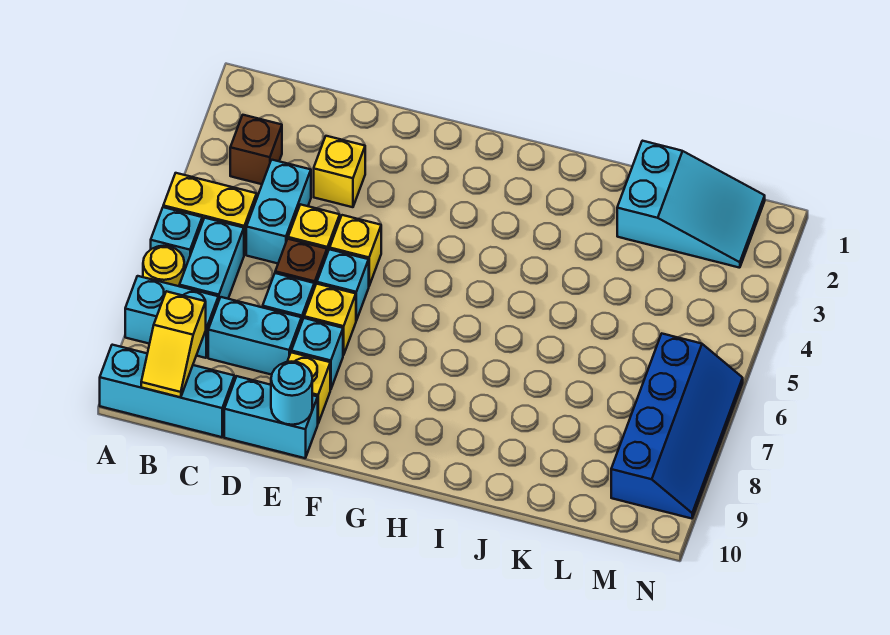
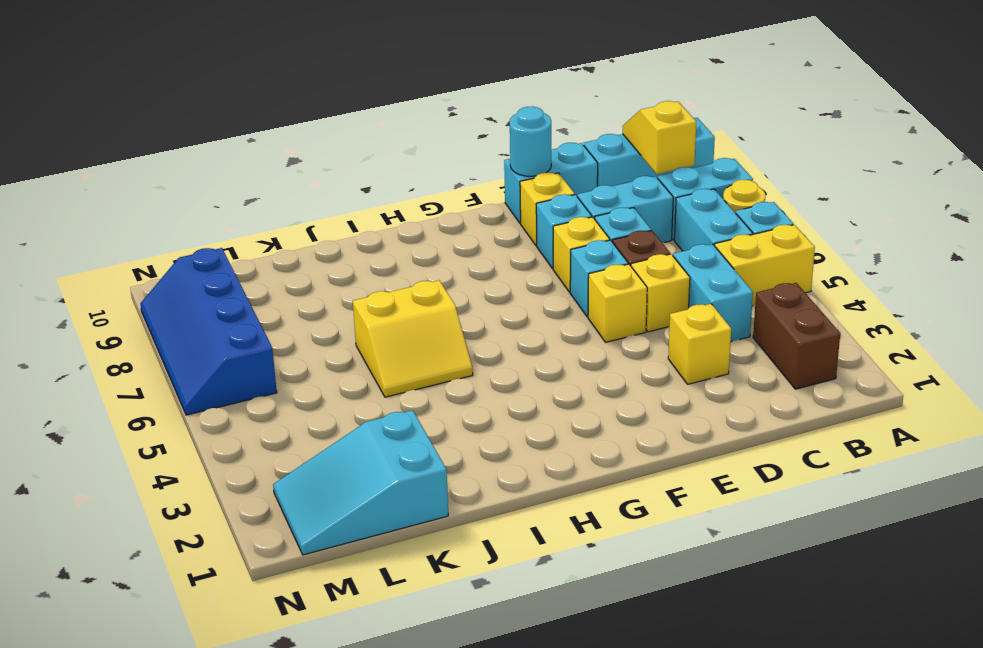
brown 1x1 brick [230,115,282,184] -> brown 1x2 brick [753,283,840,389]
none -> yellow 2x2 slope [353,280,473,397]

